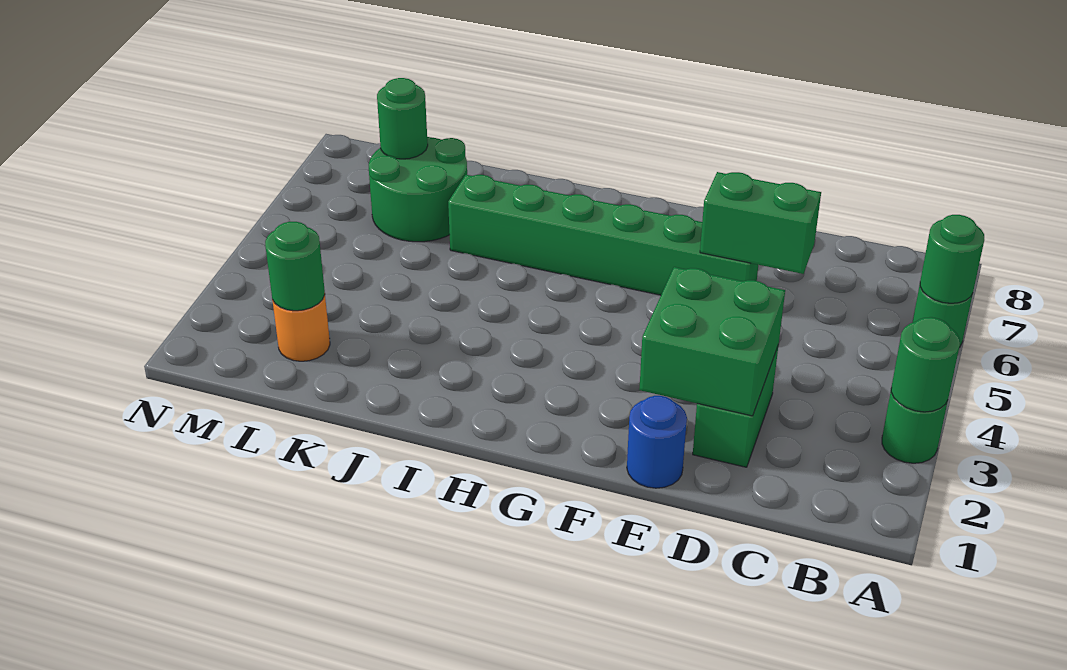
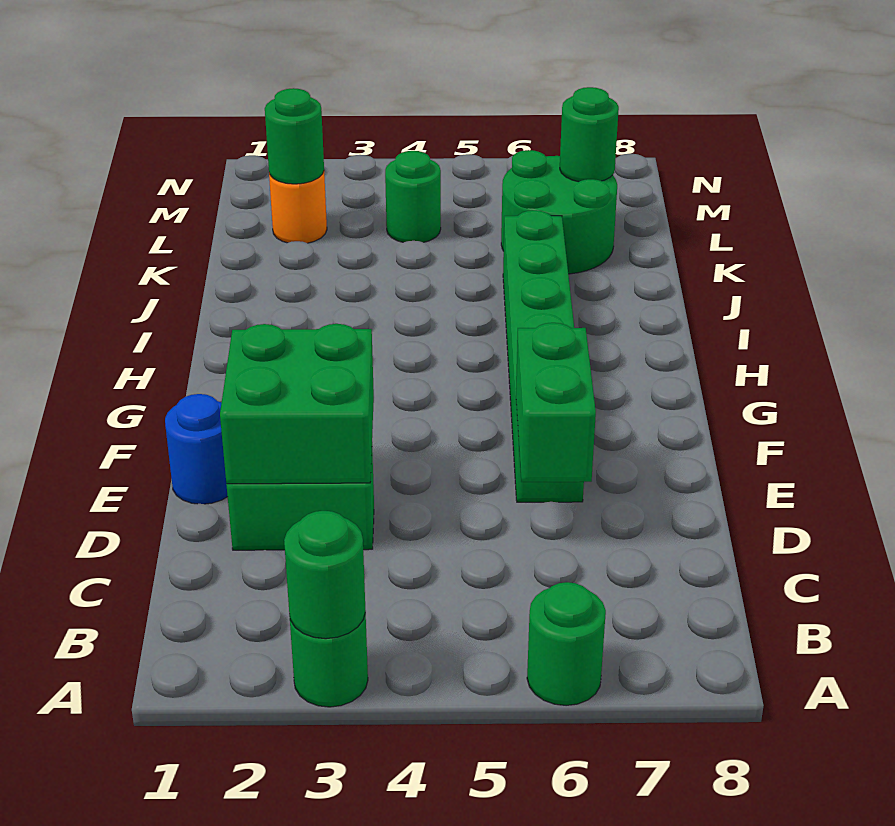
green 1x1 round brick [920,215,984,303] -> green 1x1 round brick moved to [385,151,441,242]

